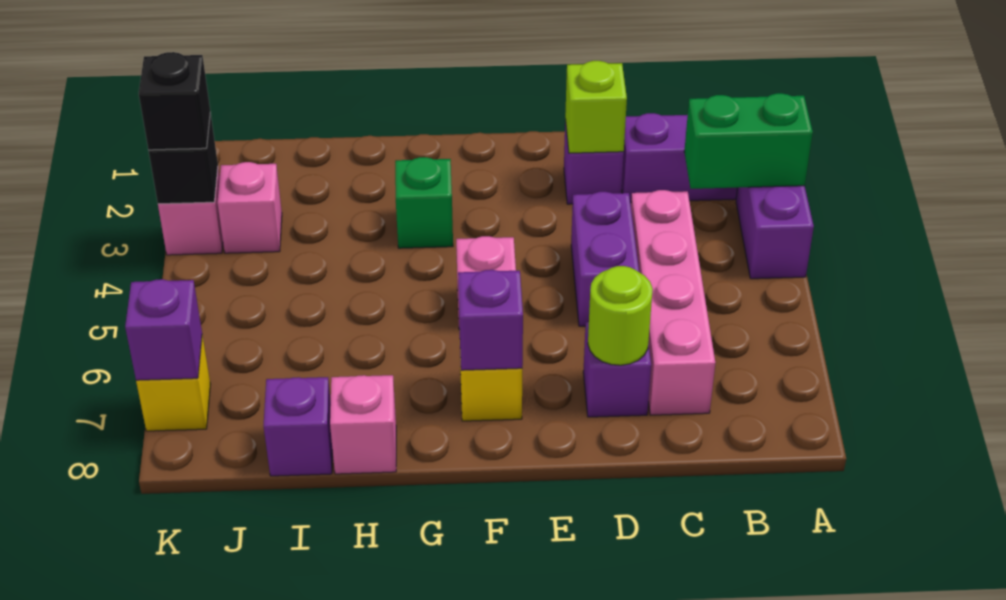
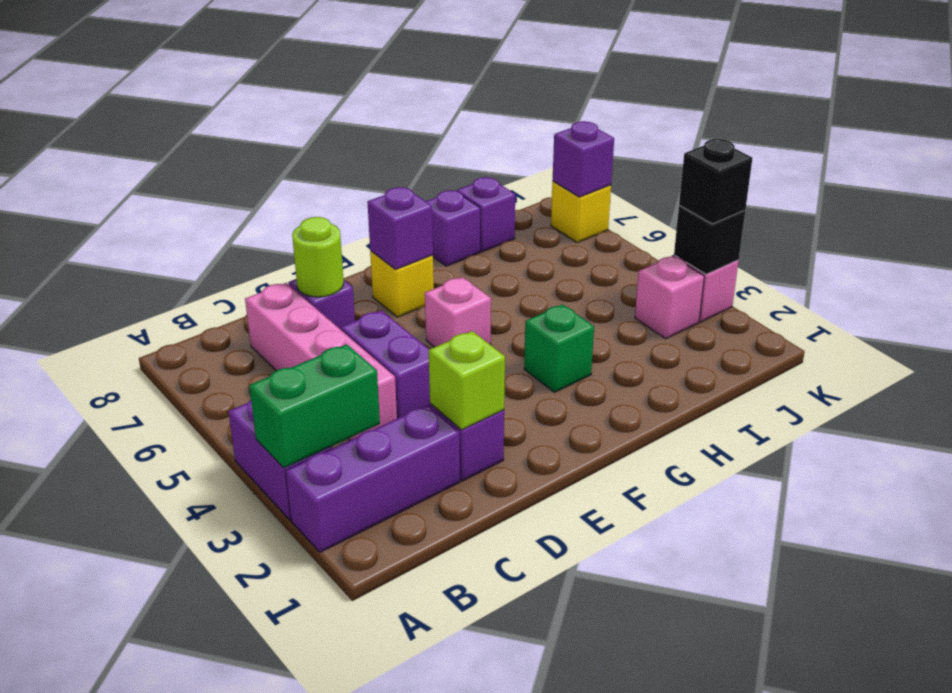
pink 1x1 brick [330,375,396,474] -> purple 1x1 brick [426,190,480,266]

